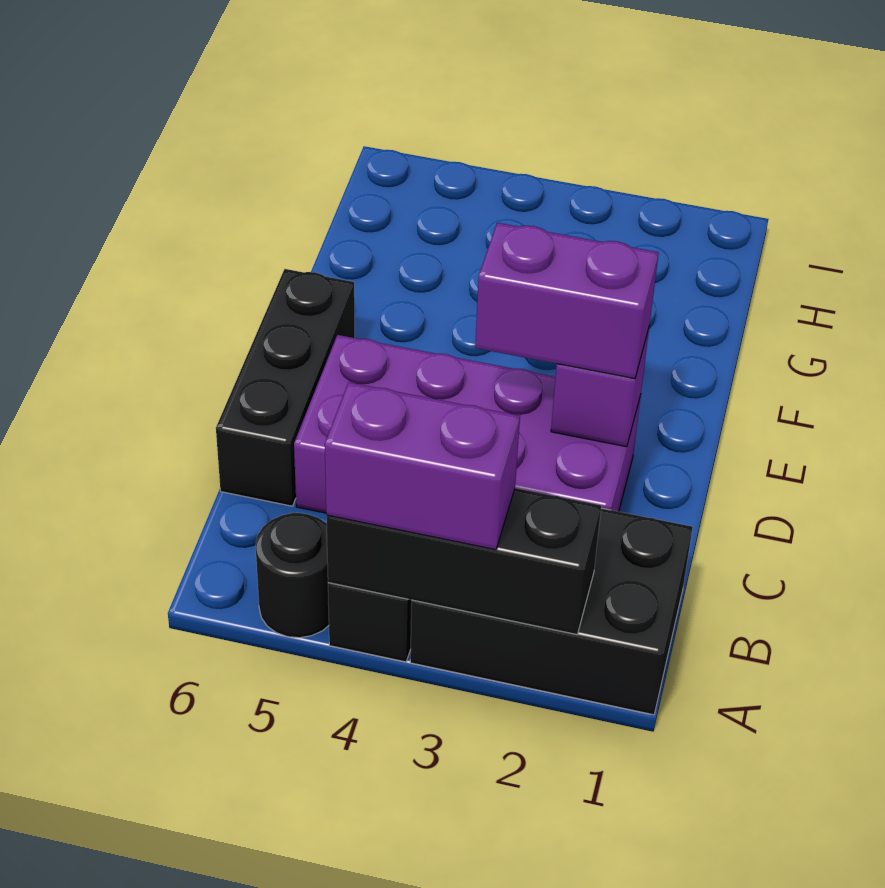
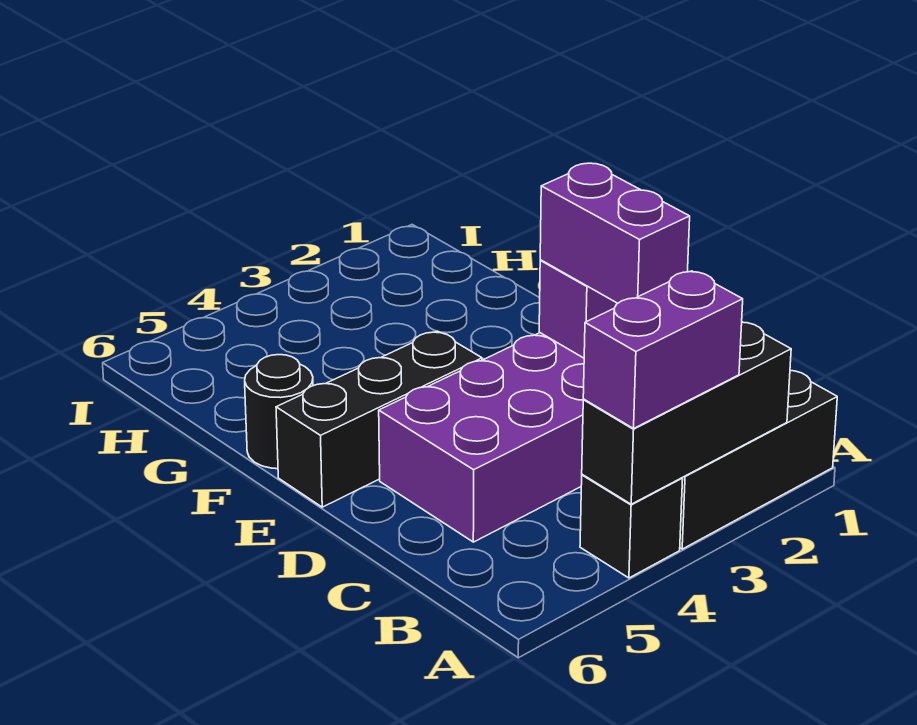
black 1x1 round brick [256,513,329,638] -> black 1x1 round brick moved to [245,355,313,469]
black 1x3 brick [216,269,355,506] -> black 1x3 brick turned to [276,331,482,507]
purple 1x2 brick [475,223,659,379] -> purple 1x2 brick turned to [540,163,690,303]

